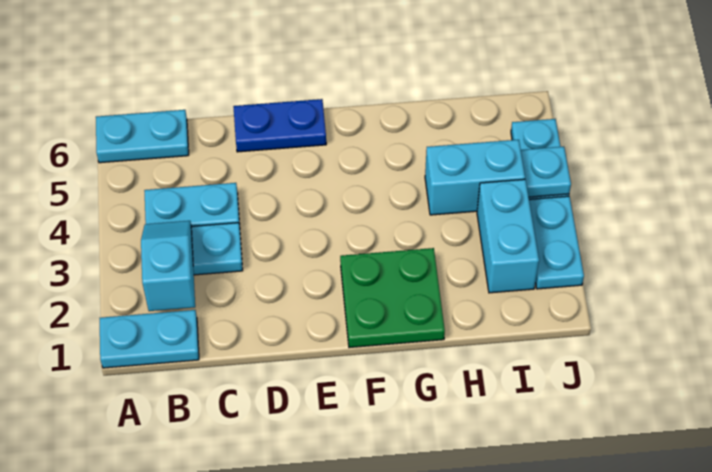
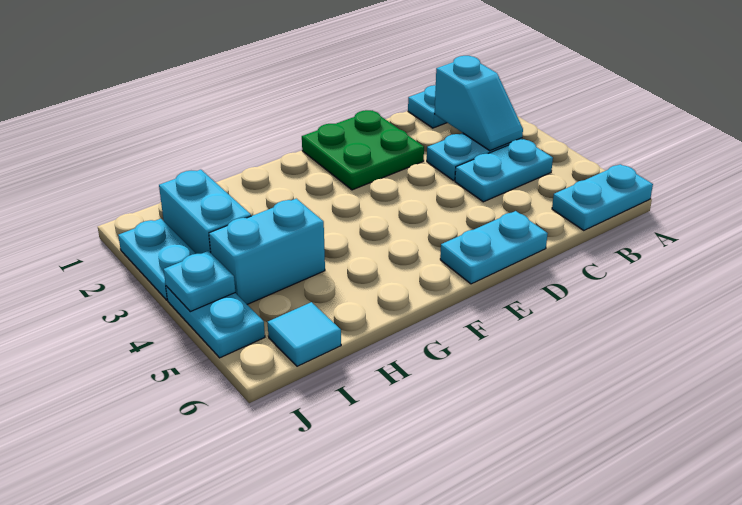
blue 1x2 plate [233,99,326,152] -> cyan 1x2 plate [440,211,548,284]
green 2x2 plate [340,248,445,348] -> green 2x2 plate moved to [302,110,424,190]
none -> cyan 1x1 tile [268,302,341,366]

